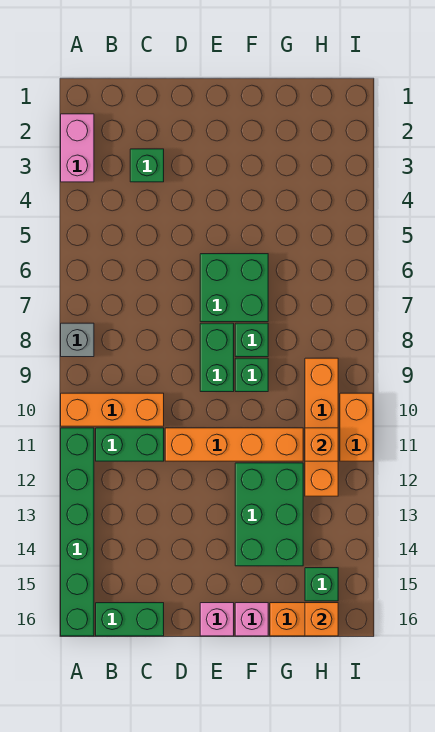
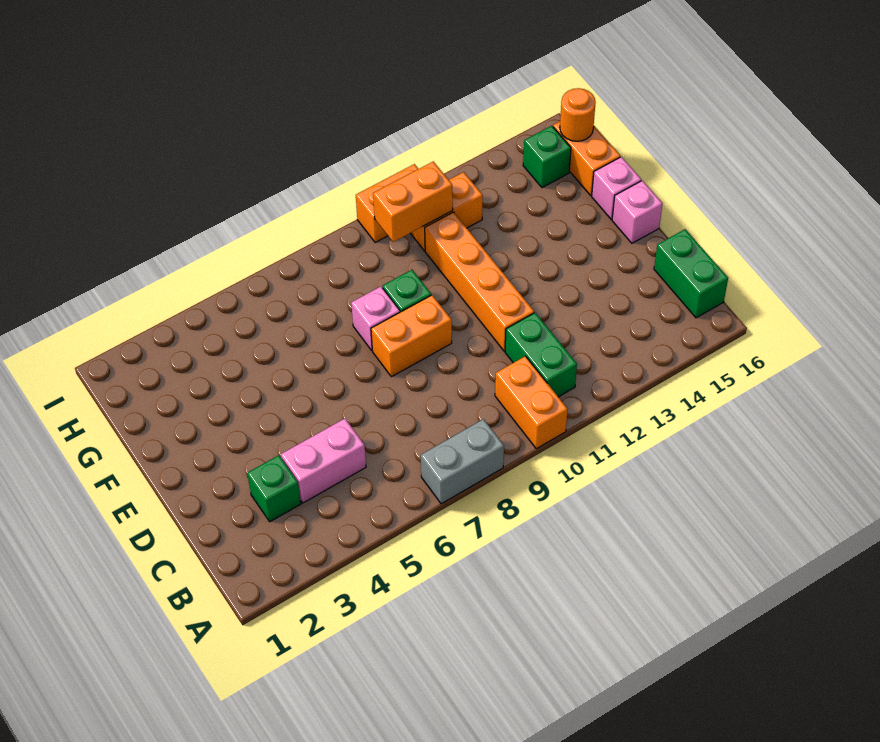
pink 1x2 brick [61,114,94,182] -> pink 1x2 brick moved to [281,419,366,503]
grey 1x1 brick [61,323,94,357] -> grey 1x2 brick [421,419,504,504]
orange 1x3 brick [61,393,164,426] -> orange 1x2 brick [495,356,568,449]
green 1x6 brick [61,428,94,636] -> none
green 2x2 brick [200,254,268,322] -> none
green 1x2 brick [200,323,234,392] -> orange 1x2 brick [371,295,452,377]
green 1x1 brick [235,323,268,357] -> pink 1x1 brick [351,287,400,350]
green 2x3 brick [235,463,303,566] -> none
orange 1x4 brick [305,358,338,496] -> orange 1x2 brick [410,172,483,251]
orange 1x1 brick [305,428,338,461] -> orange 1x2 brick [373,162,453,242]
orange 1x1 brick [305,603,338,636] -> orange 1x1 round brick [560,88,596,141]

